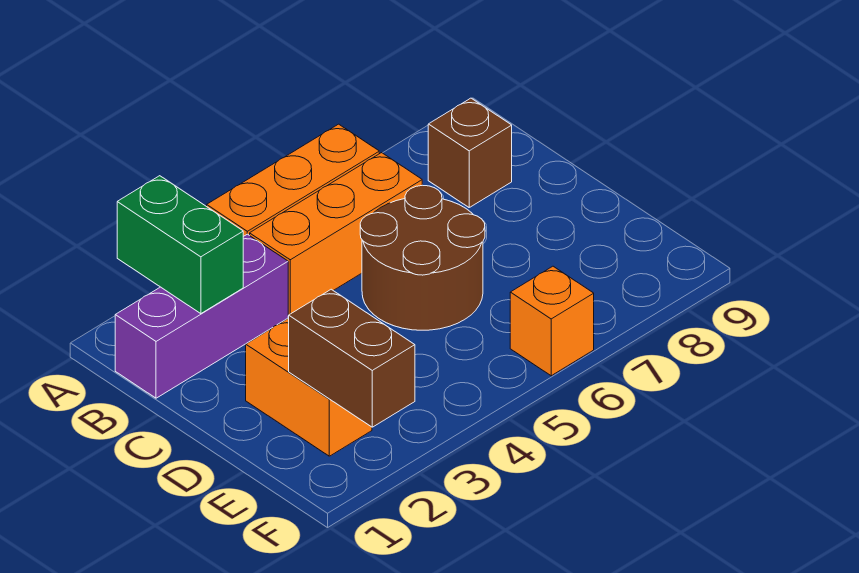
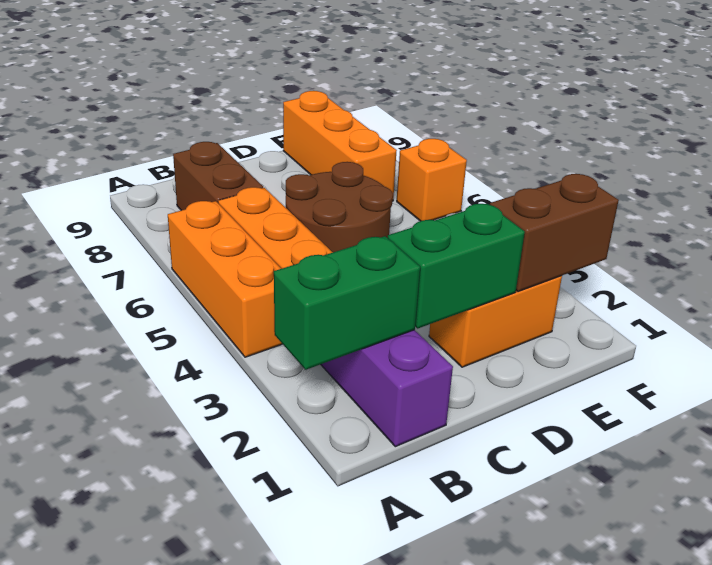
brown 1x1 brick [428,98,512,207] -> brown 1x2 brick [173,142,263,210]
none -> green 1x2 brick [388,204,525,329]
none -> orange 1x3 brick [283,91,397,201]

